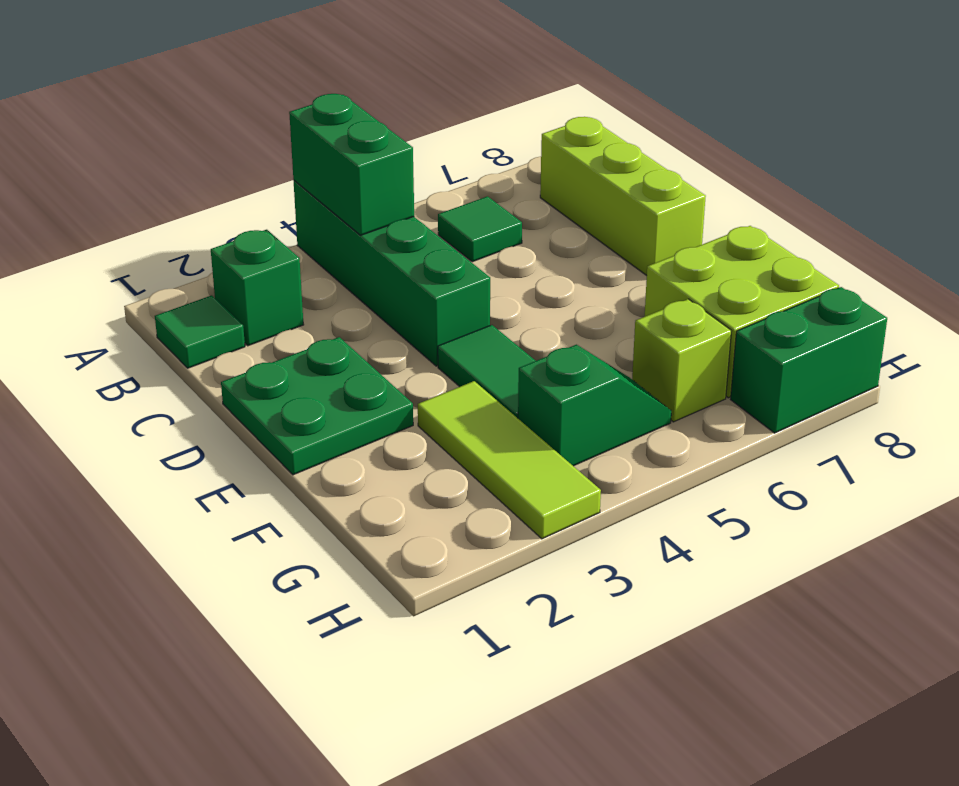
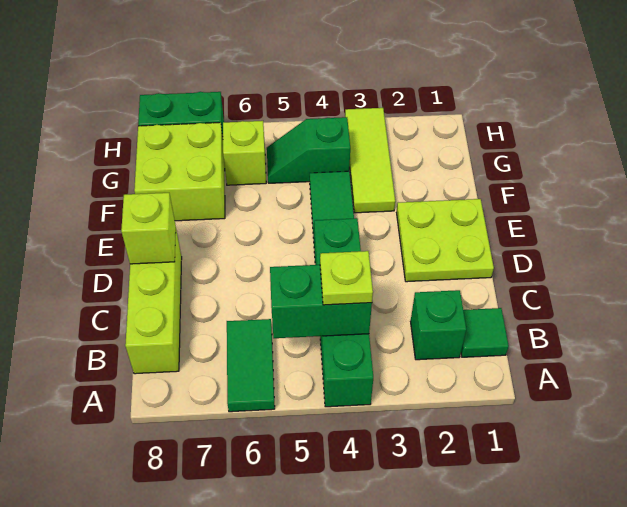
green 1x2 brick [289,94,414,235] -> green 1x2 brick turned to [270,265,372,338]
none -> lime 1x1 plate [320,251,373,305]
green 1x1 tile [438,196,522,262] -> green 1x2 tile [227,319,275,412]
green 2x2 plate [221,337,413,475] -> lime 2x2 plate [397,199,494,282]
none -> lime 1x1 brick [121,193,176,264]

